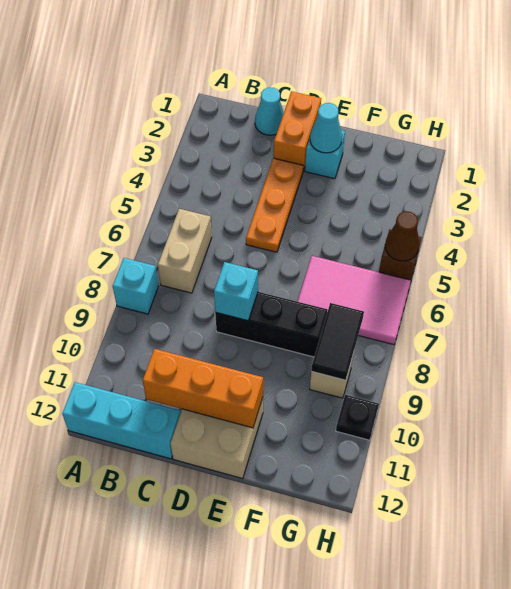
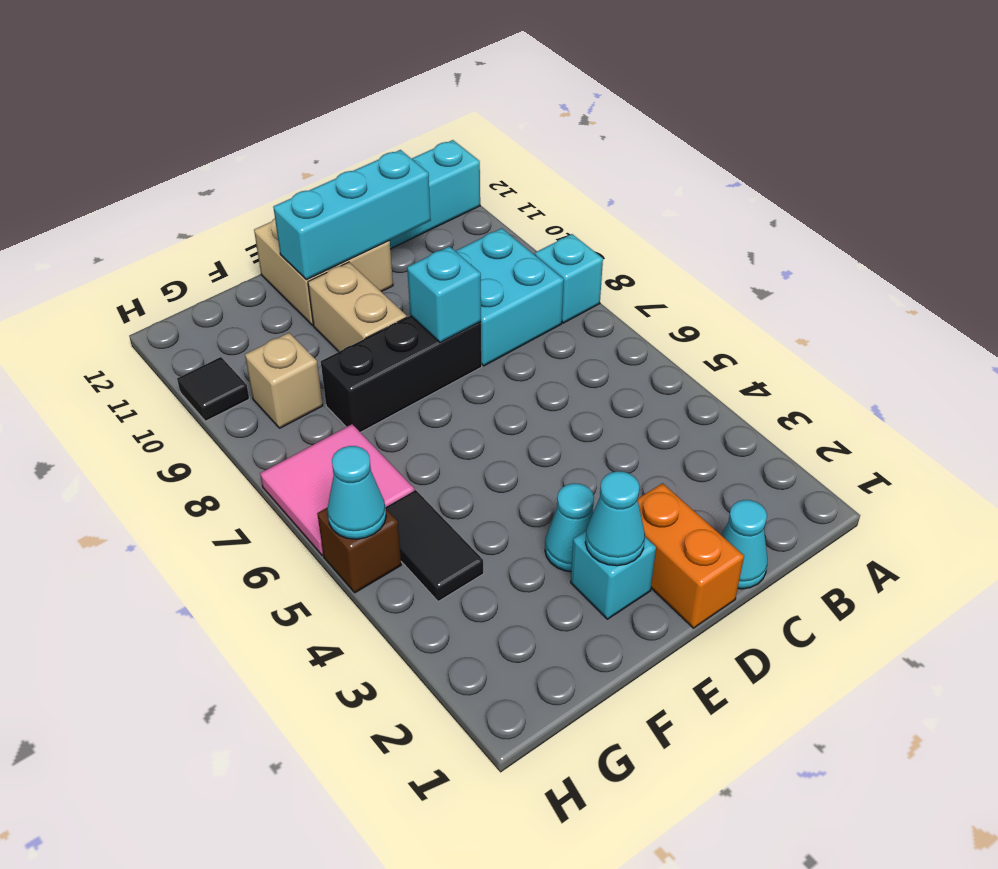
tan 1x2 brick [158,209,212,293] -> tan 1x2 brick moved to [308,262,407,352]
none -> cyan 2x2 brick [456,228,564,366]
orange 1x3 brick [143,349,263,428] -> cyan 1x3 brick [273,150,431,280]
orange 1x3 plate [246,158,303,252] -> none
none -> cyan 1x1 cone [545,483,594,572]
pink 2x3 tile [298,256,411,345] -> pink 2x2 tile [260,424,414,556]
black 1x2 tile [311,303,364,380] -> black 1x2 tile moved to [385,490,484,602]
brown 1x1 cone [385,211,419,261] -> cyan 1x1 cone [327,446,386,539]
black 1x1 plate [336,395,379,440] -> black 1x1 tile [177,357,249,421]

